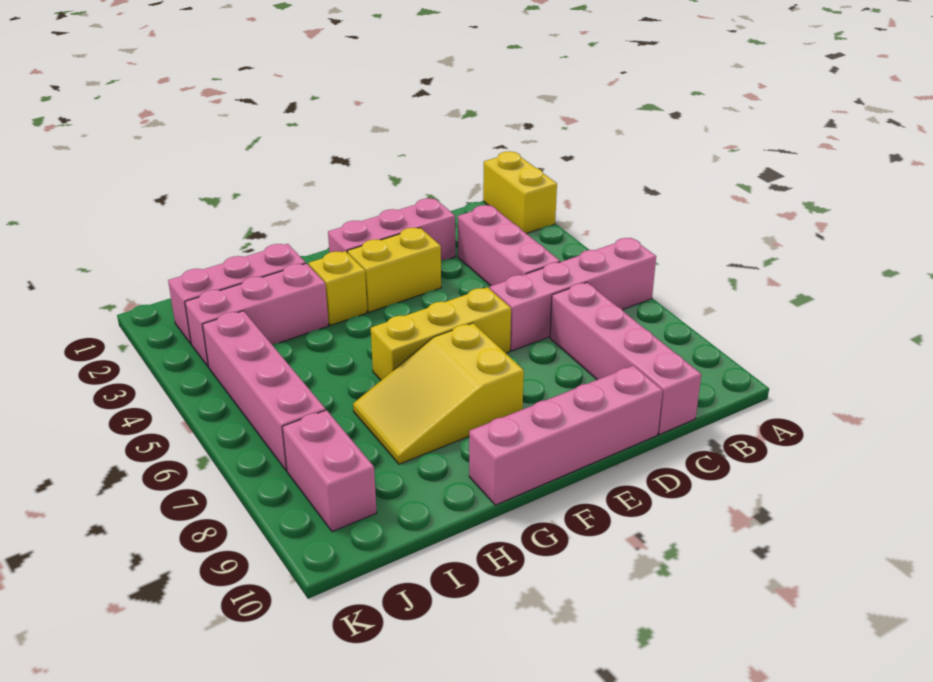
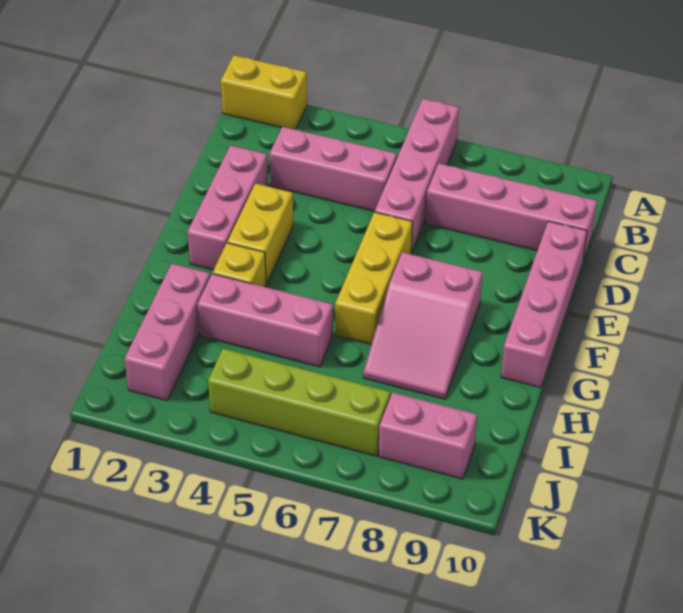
yellow 2x3 slope [353,323,524,464] -> pink 2x3 slope [363,252,482,399]
pink 1x3 brick [185,263,329,367] -> pink 1x3 brick turned to [198,274,333,367]
pink 1x4 brick [203,311,326,471] -> lime 1x4 brick [208,349,390,456]

